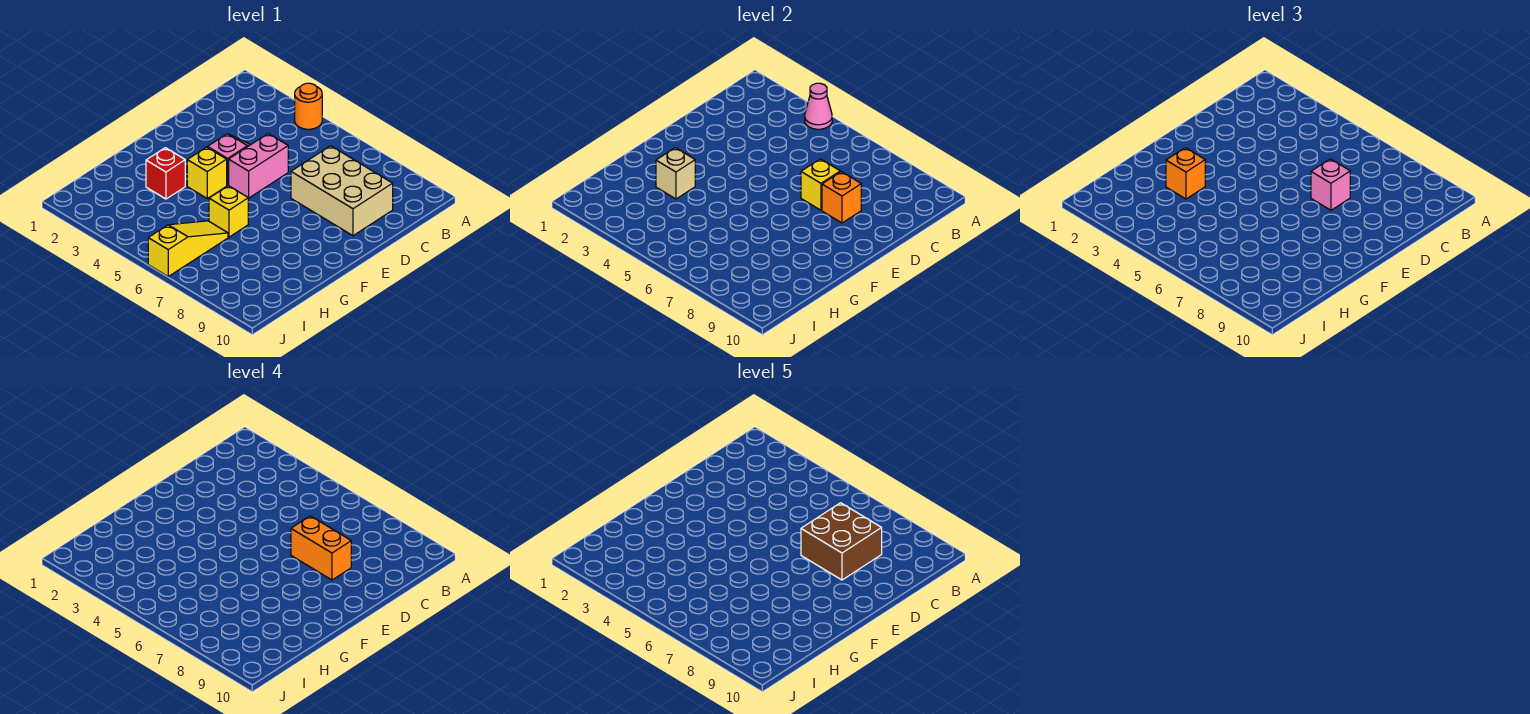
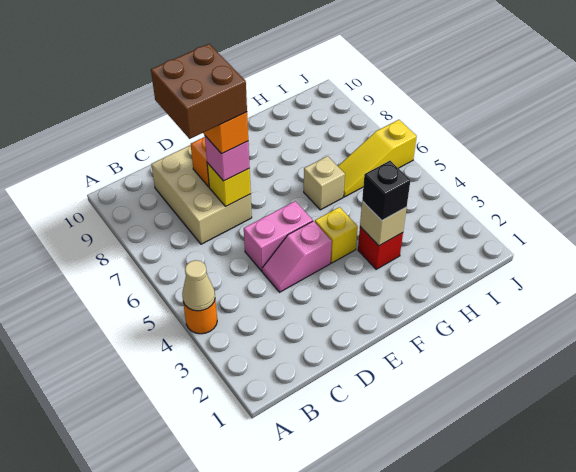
pink 1x1 cone [805,83,832,129] -> tan 1x1 cone [182,260,215,311]
orange 1x1 brick [1166,148,1205,199] -> black 1x1 brick [362,161,410,221]
yellow 1x1 brick [209,186,248,237] -> tan 1x1 brick [304,156,345,210]

